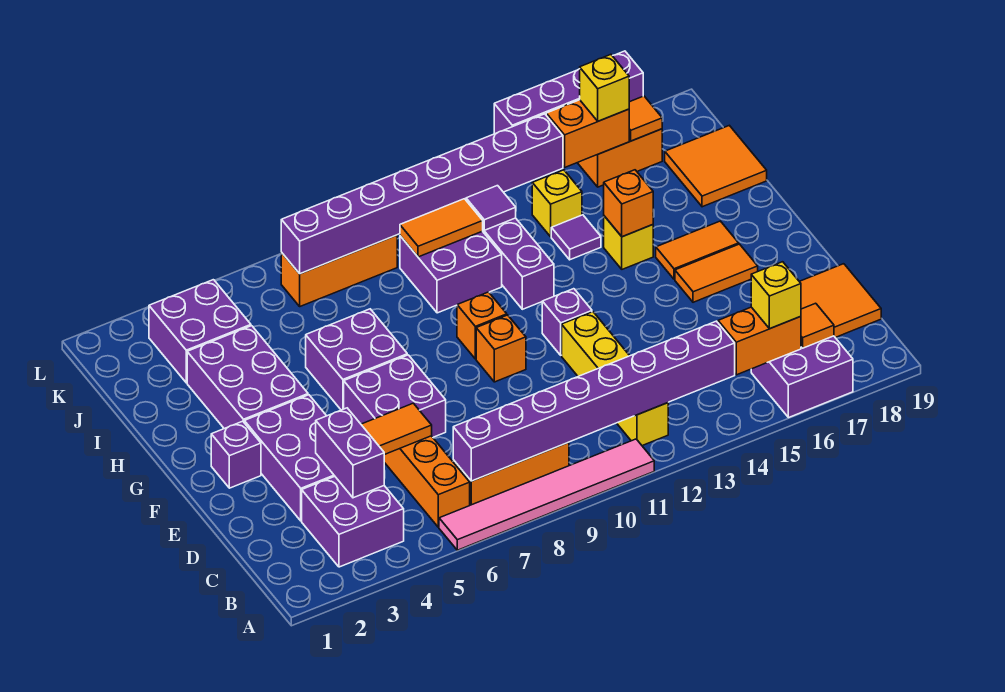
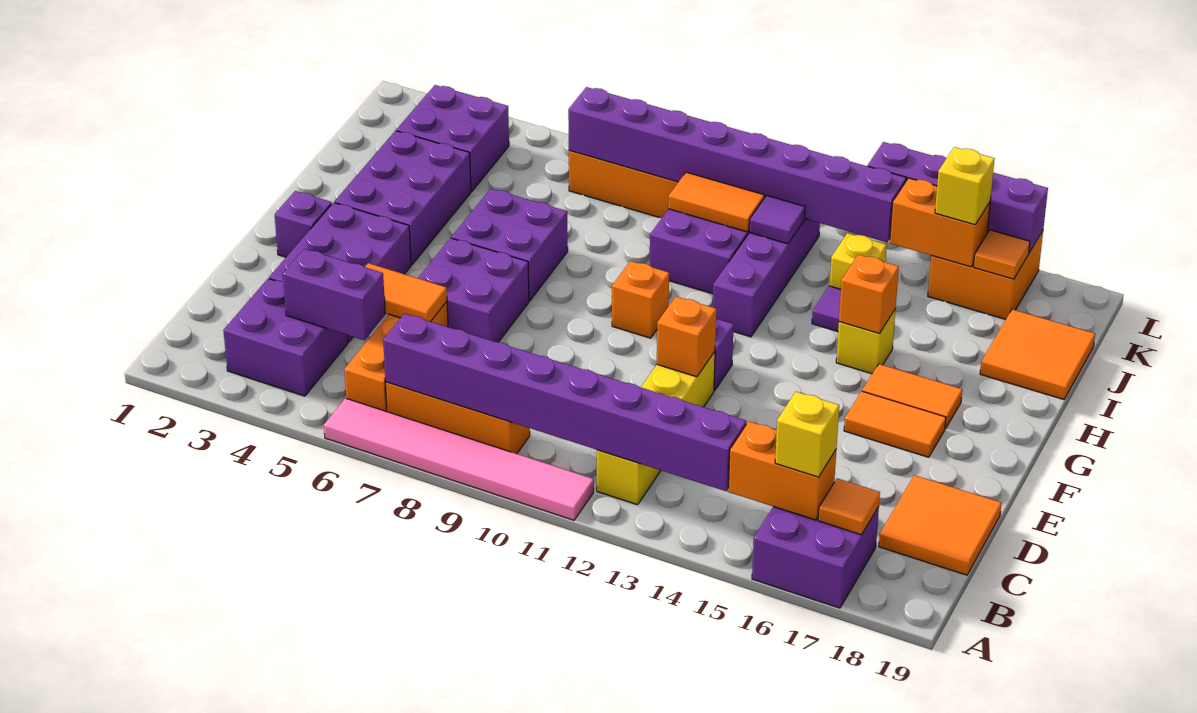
purple 1x2 brick [316,408,384,498] -> purple 1x2 brick turned to [283,249,385,340]
orange 1x1 brick [476,315,526,382] -> orange 1x1 brick moved to [657,297,716,377]

